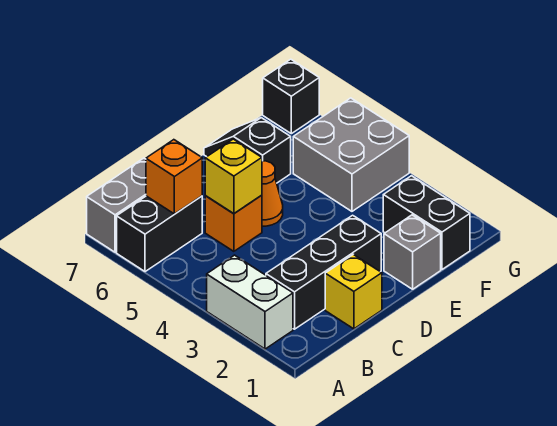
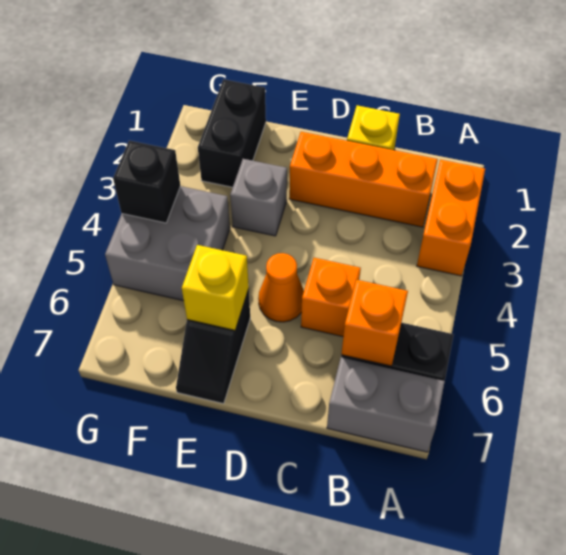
white 1x2 brick [207,255,293,349] -> orange 1x2 brick [417,160,485,276]
black 1x3 brick [266,215,381,329] -> orange 1x3 brick [289,132,438,227]
yellow 1x1 brick [205,139,262,214] -> yellow 1x1 brick moved to [182,245,249,330]
grey 1x1 brick [384,215,441,289] -> grey 1x1 brick moved to [230,159,287,236]
black 1x1 brick [263,59,319,134] -> black 1x1 brick moved to [113,141,181,223]

